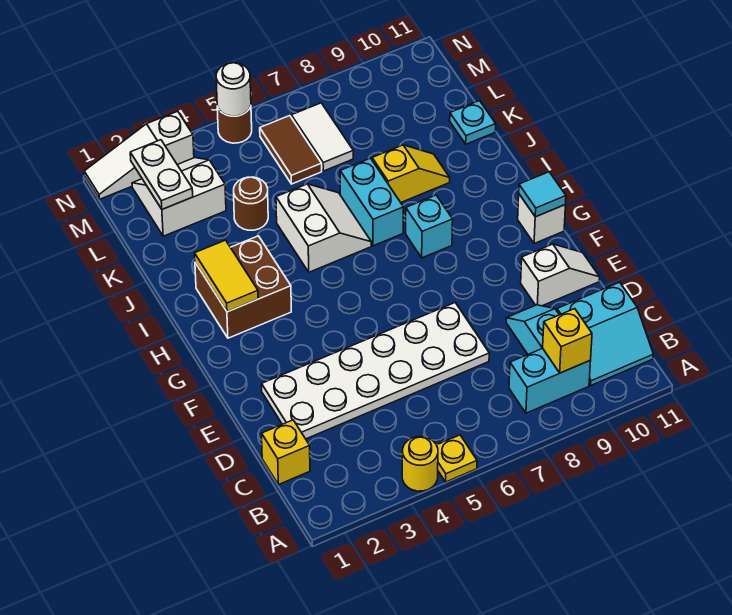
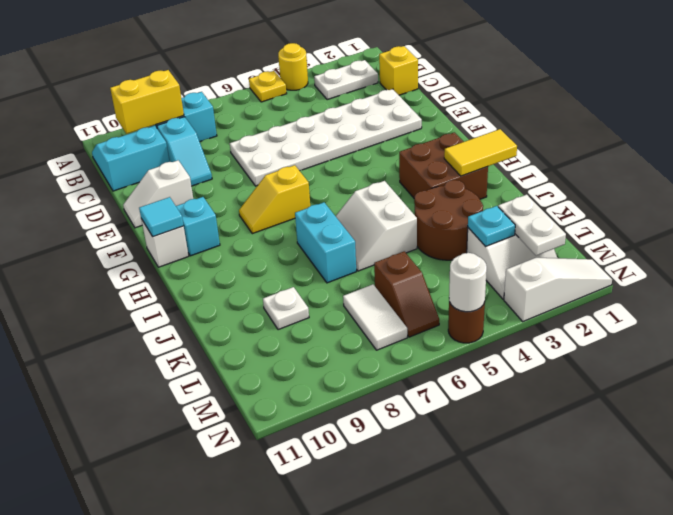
none -> white 1x2 plate [314,60,378,100]
yellow 1x1 brick [543,309,592,373] -> yellow 1x2 brick [110,70,184,134]
yellow 1x2 tile [195,240,258,312] -> yellow 1x2 tile turned to [444,129,517,176]
cyan 1x1 brick [406,195,453,258] -> cyan 1x1 brick moved to [176,197,220,256]
yellow 1x2 slope [372,145,450,202] -> yellow 1x2 slope moved to [239,165,310,234]
brown 1x1 round brick [234,177,268,230] -> brown 2x2 round brick [414,180,483,260]
none -> white 1x1 plate [263,287,309,330]
cyan 1x1 plate [450,101,496,144] -> cyan 1x1 plate moved to [468,206,515,247]
brown 1x2 tile [260,116,322,184] -> brown 1x2 slope [374,251,439,337]

